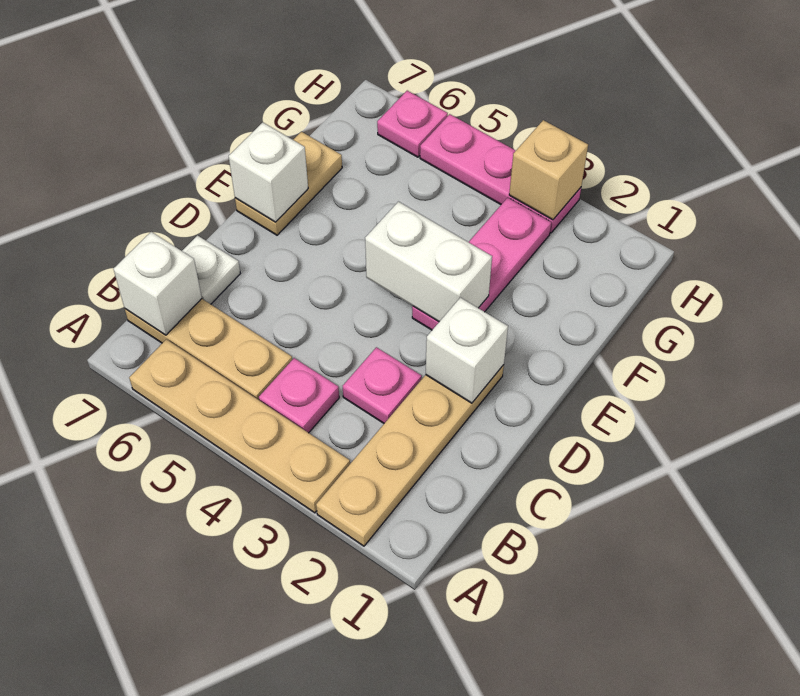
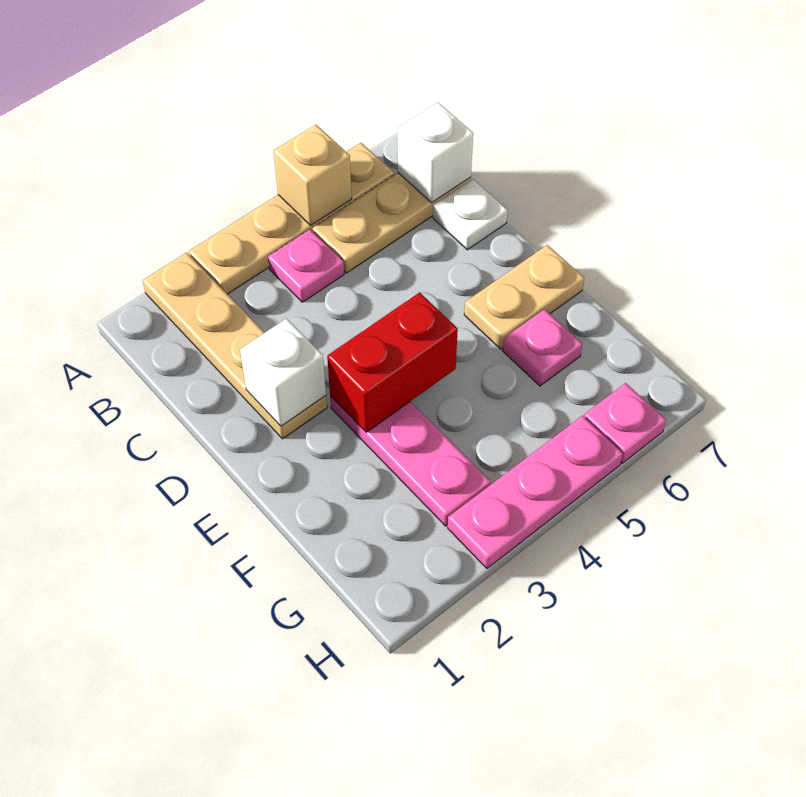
pink 1x1 plate [343,347,422,423] -> pink 1x1 plate moved to [502,309,582,386]
white 1x2 brick [365,202,492,322] -> red 1x2 brick [327,292,458,432]
tan 1x2 plate [235,132,342,235] -> tan 1x2 plate turned to [464,245,584,349]
white 1x1 brick [229,123,308,222] -> none
tan 1x1 brick [509,120,588,220] -> tan 1x1 brick moved to [274,125,352,225]

